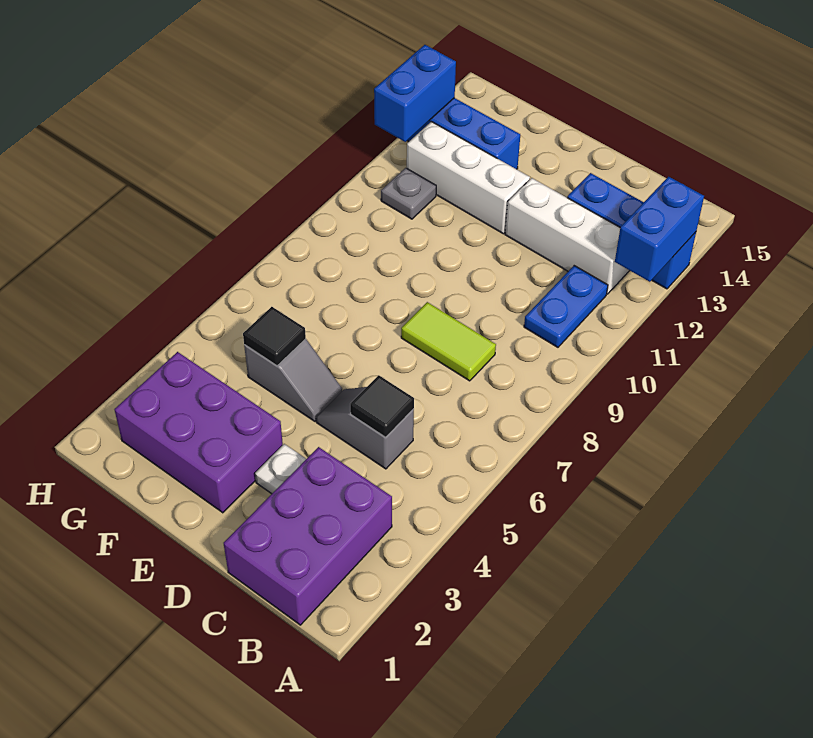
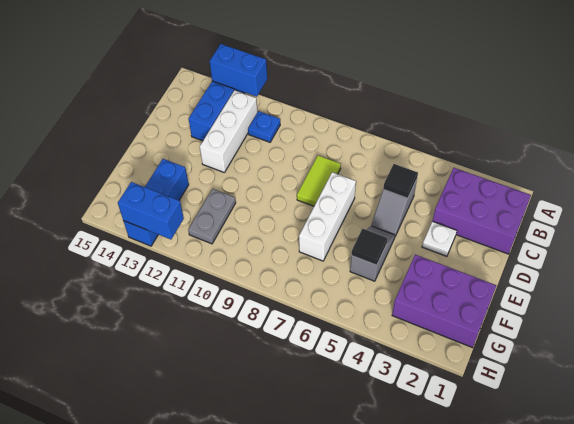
blue 1x2 plate [524,266,608,347] -> blue 1x1 plate [248,111,280,142]
purple 2x3 brick [115,352,283,513] -> purple 2x3 brick turned to [392,255,496,348]
white 1x3 brick [407,122,530,234] -> white 1x3 brick moved to [299,172,356,261]
grey 1x1 plate [381,168,436,219] -> grey 1x2 plate [188,189,236,244]

